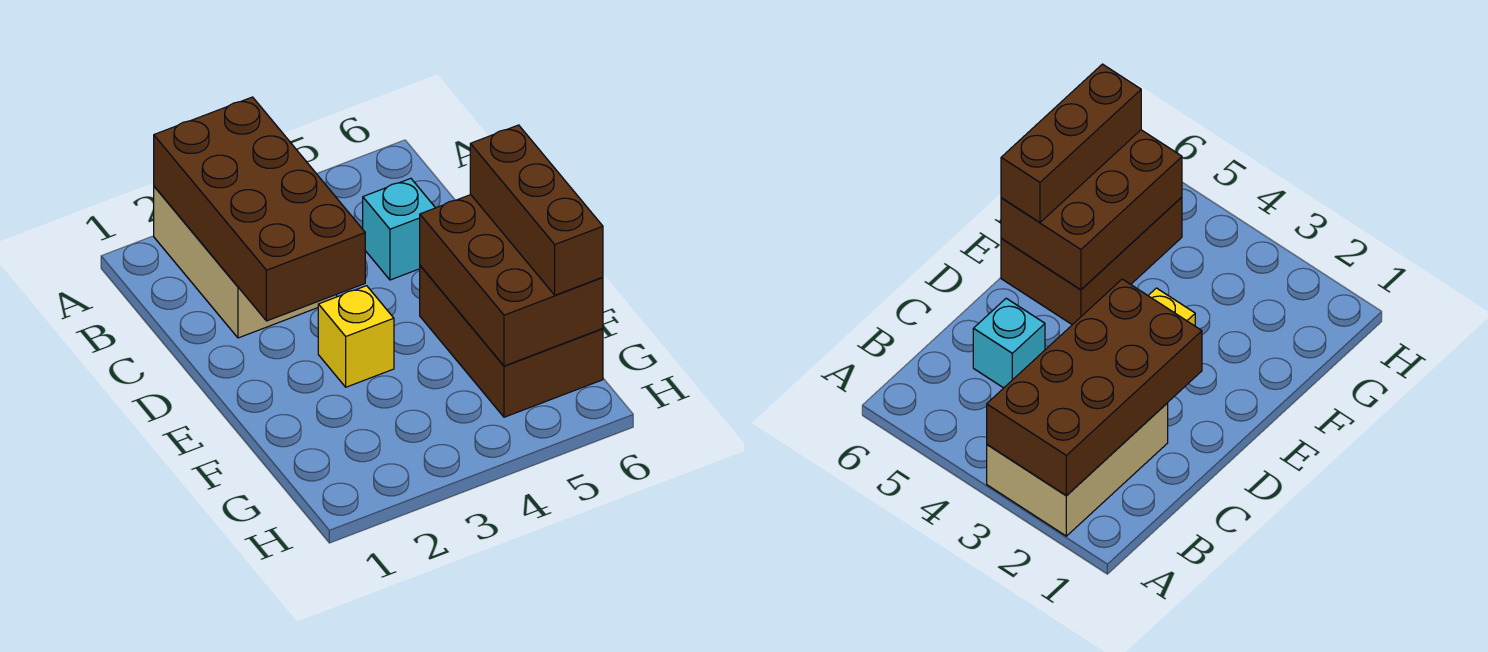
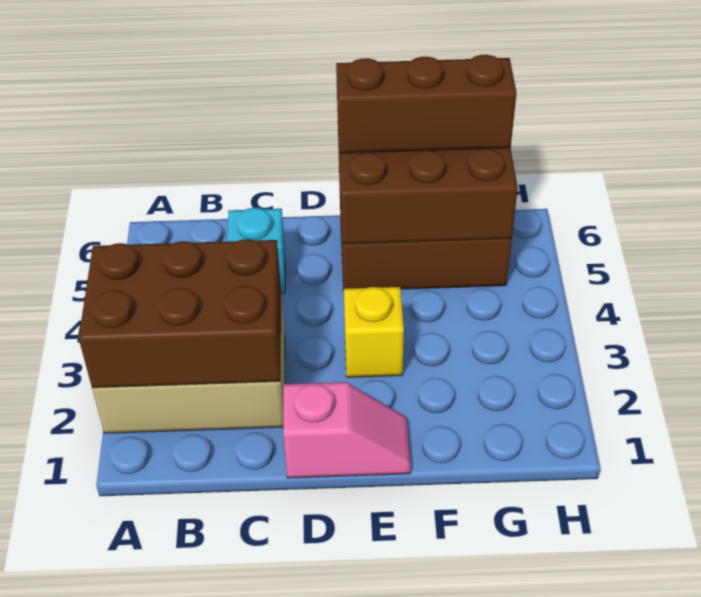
brown 2x4 brick [154,97,365,321] -> brown 2x3 brick [79,239,281,388]
none -> pink 1x2 slope [283,382,410,478]

